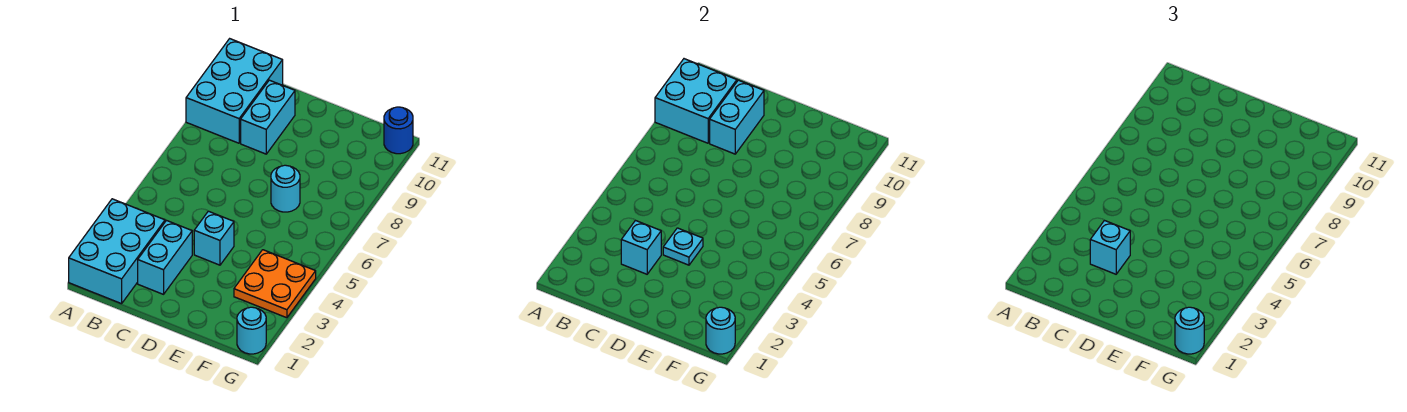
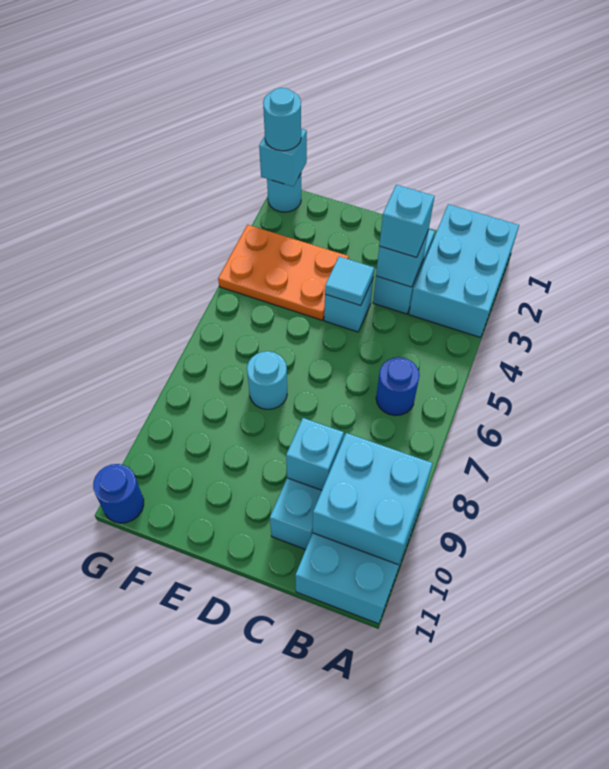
none -> blue 1x1 round brick [376,357,420,416]
cyan 1x2 brick [710,80,764,154] -> cyan 1x1 brick [286,418,344,490]
cyan 1x1 plate [663,228,703,265] -> cyan 1x1 tile [325,257,374,306]
orange 2x2 plate [234,250,316,318] -> orange 2x3 plate [218,225,349,320]
cyan 1x1 round brick [706,307,735,354] -> cyan 1x1 brick [259,129,307,187]

